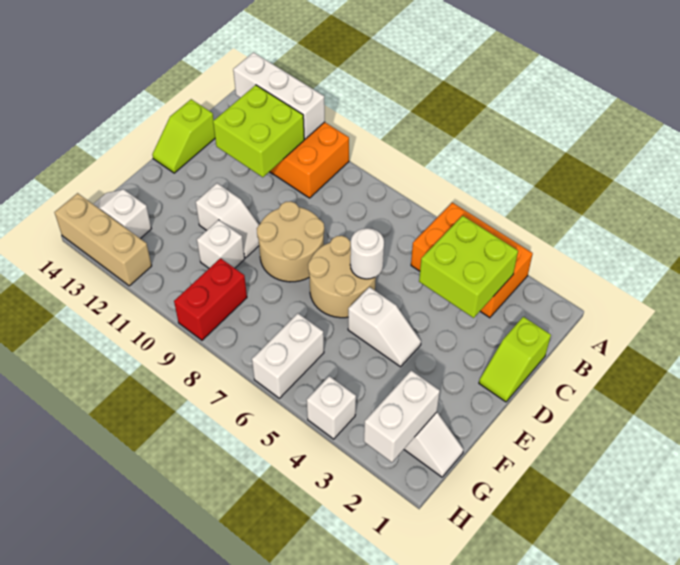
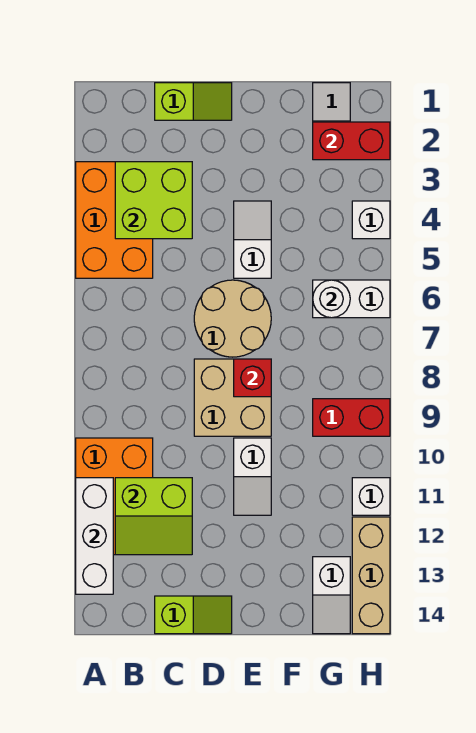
lime 2x2 brick [213,85,304,177] -> lime 2x2 slope [115,478,192,555]
white 1x1 round brick [350,228,384,279] -> white 1x1 round brick moved to [313,280,350,318]
tan 2x2 round brick [257,201,324,282] -> tan 2x2 brick [194,359,271,436]
none -> red 1x1 brick [234,359,271,397]
white 1x2 slope [196,183,259,258] -> white 1x2 slope turned to [234,438,271,515]
white 1x1 brick [197,220,245,268] -> white 1x1 brick moved to [352,478,390,515]
white 1x2 brick [364,371,440,462] -> red 1x2 brick [313,122,390,160]

